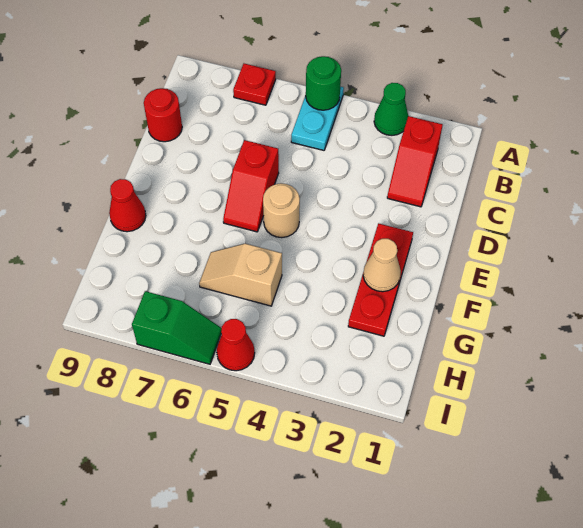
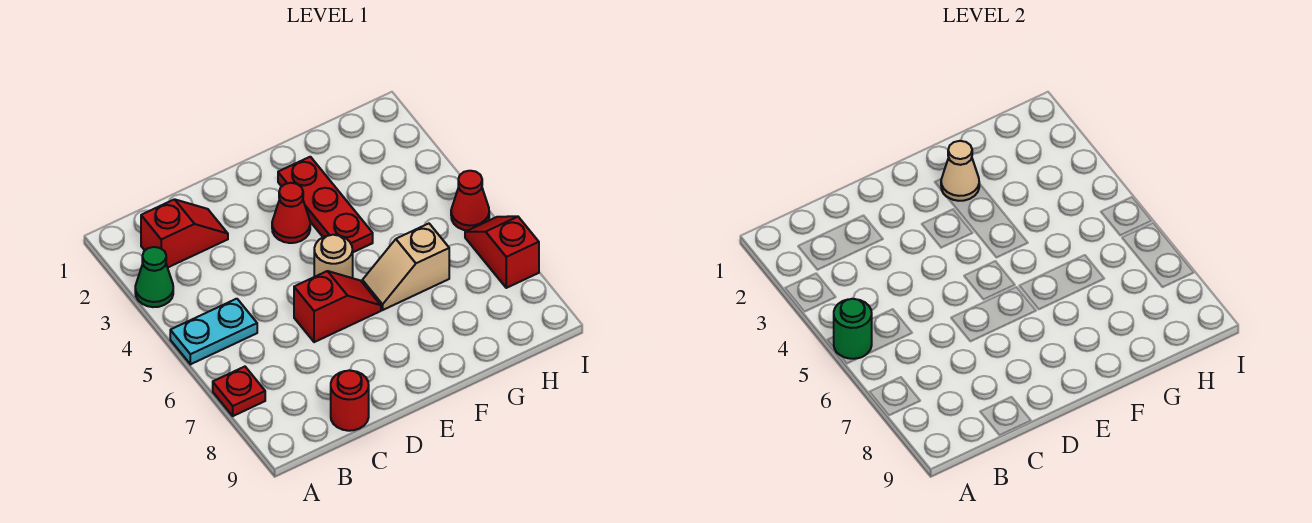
red 1x3 plate [348,223,413,336] -> red 1x3 plate turned to [278,157,373,252]
red 1x1 cone [109,179,146,232] -> red 1x1 cone moved to [272,183,310,243]
tan 1x2 slope [199,244,282,306] -> tan 1x2 slope turned to [362,224,449,310]
green 1x2 slope [132,291,222,364] -> red 1x2 slope [465,216,539,288]

